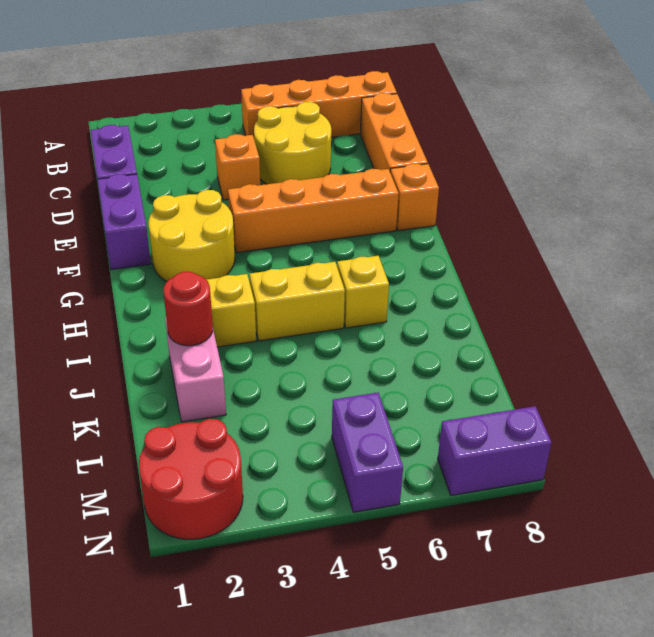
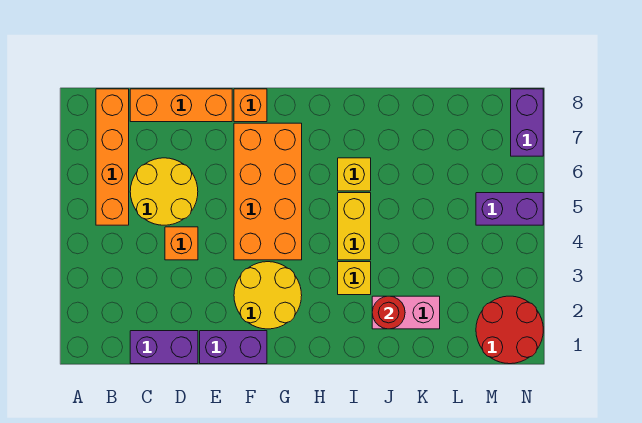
orange 1x4 brick [228,169,399,253] -> orange 2x4 brick [234,123,302,260]

